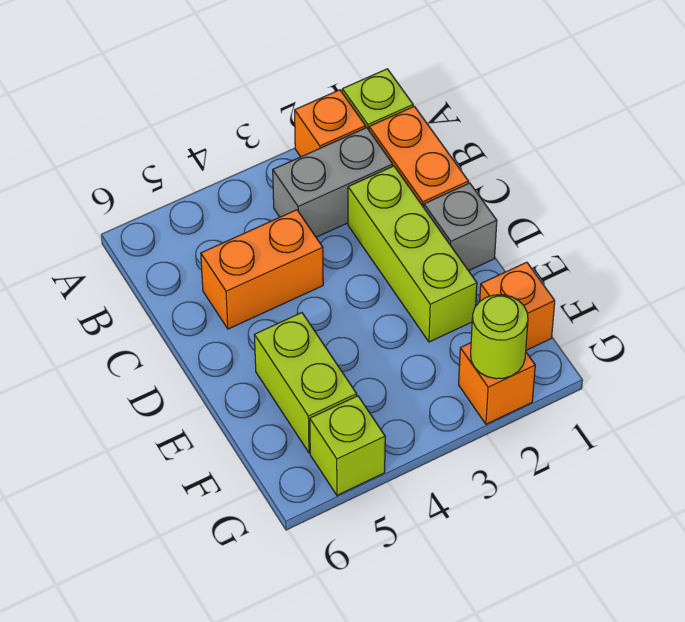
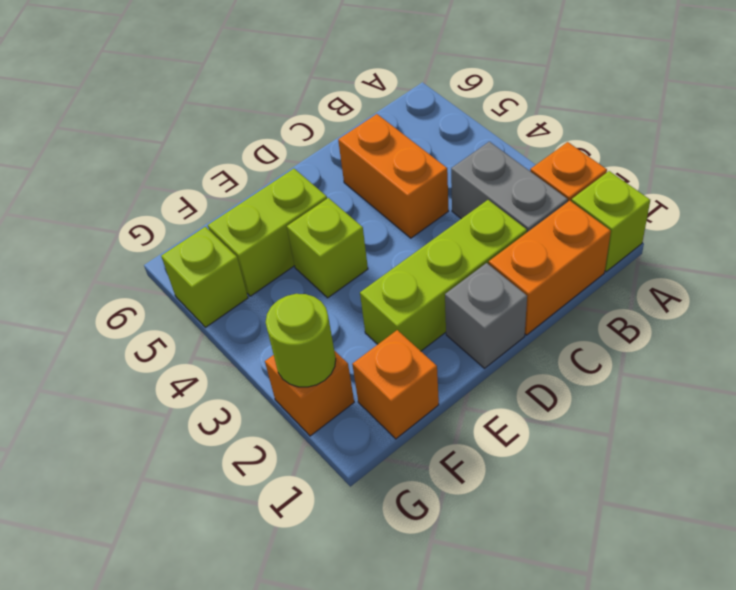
none -> lime 1x1 brick [287,198,368,298]

